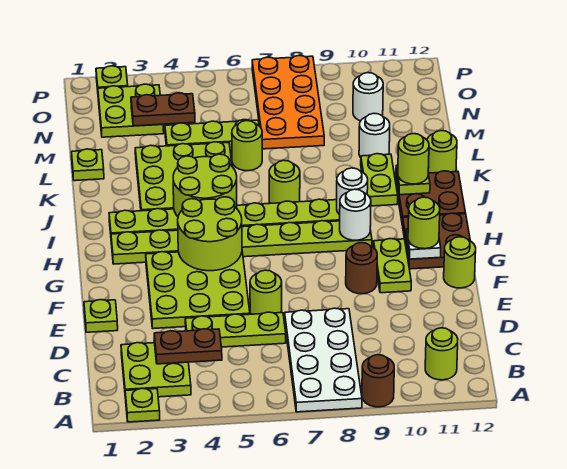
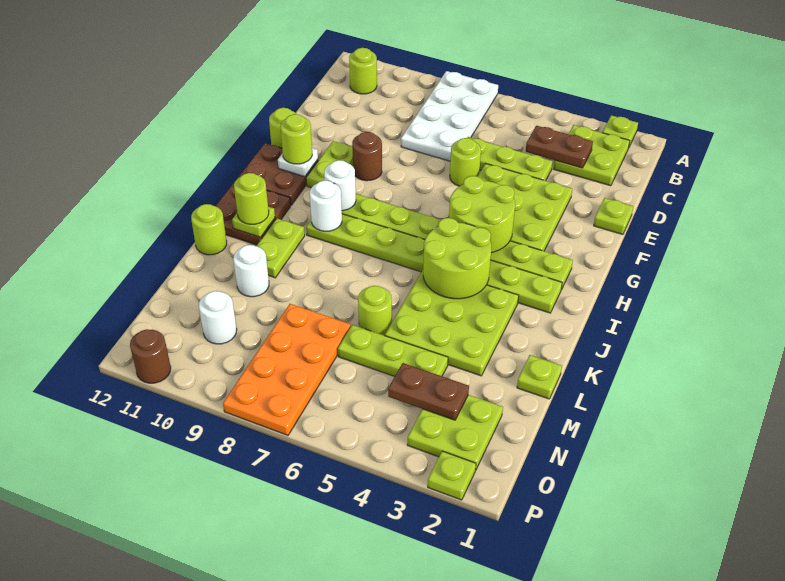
brown 1x1 round brick [362,355,394,407] -> brown 1x1 round brick moved to [130,329,171,383]
lime 1x1 round brick [269,160,300,203] -> none

